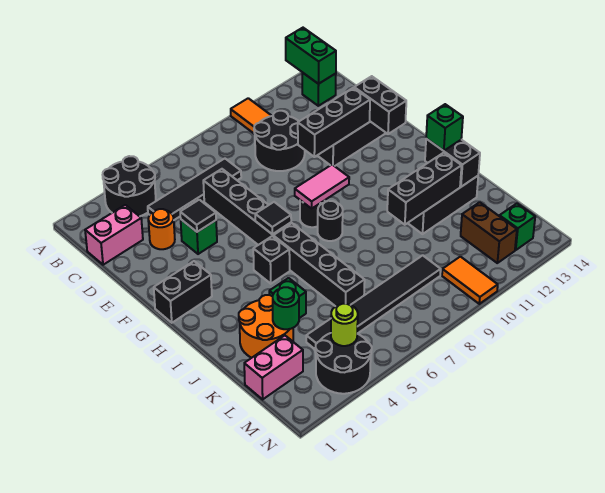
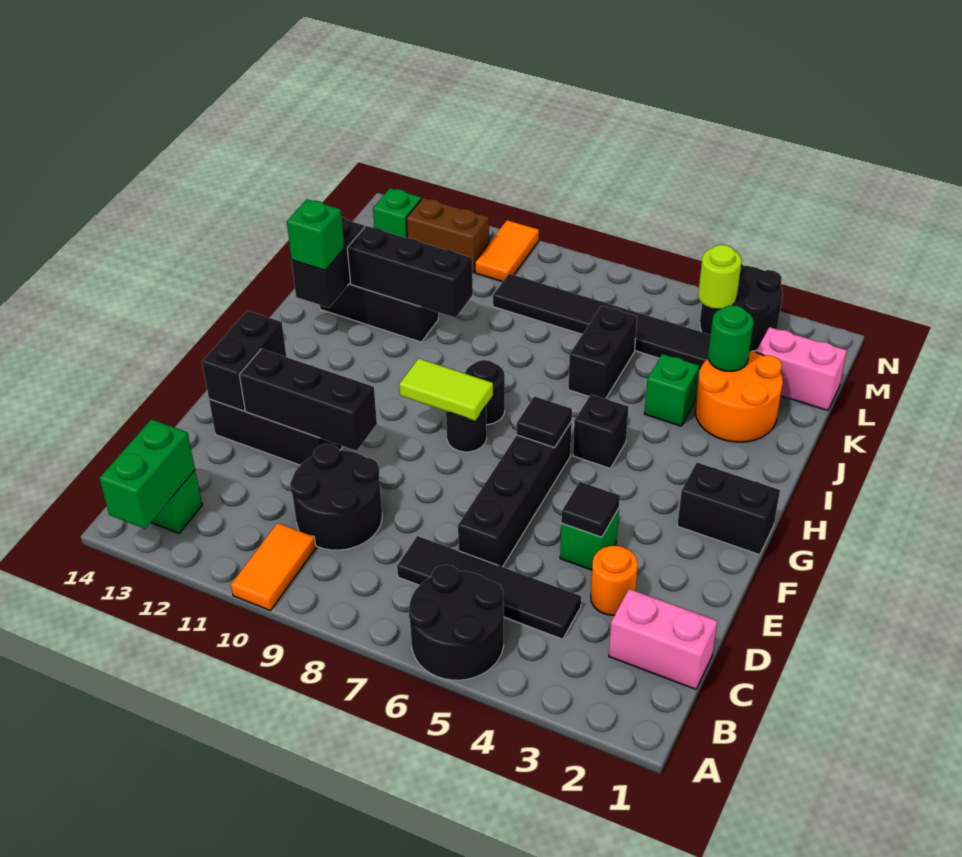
black 2x2 round brick [103,156,156,216] -> black 2x2 round brick moved to [409,565,504,680]
pink 1x2 tile [295,165,349,208] -> lime 1x2 tile [399,358,493,421]
black 1x4 brick [273,223,365,306] -> black 1x2 brick [568,306,637,398]
brown 1x2 brick [461,202,517,263] -> brown 1x2 brick turned to [406,198,489,273]

